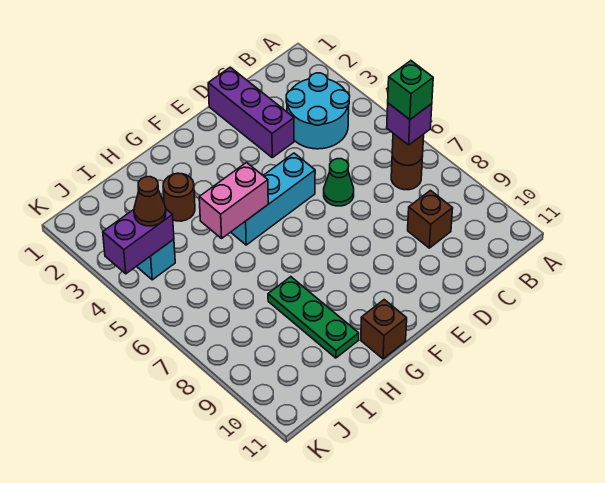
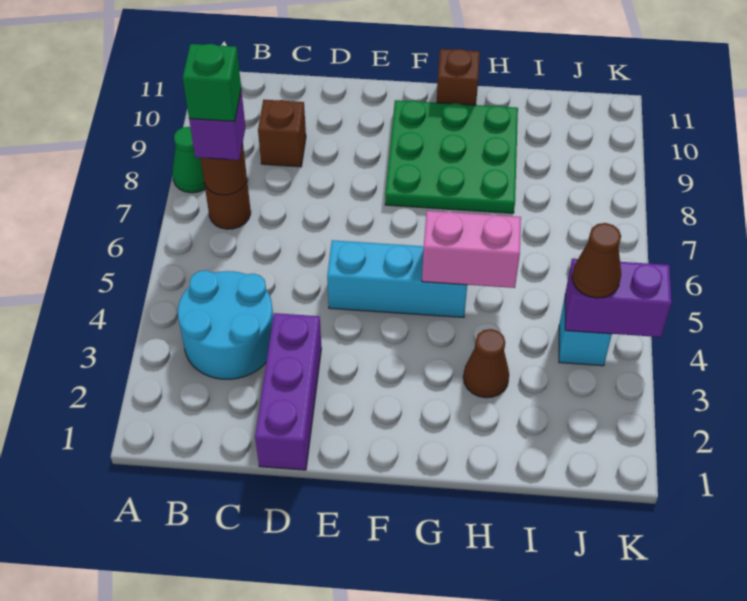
green 1x1 cone [324,159,354,206] -> green 1x1 cone moved to [172,127,205,193]
brown 1x1 round brick [163,173,195,221] -> brown 1x1 cone [463,329,509,398]
green 1x3 plate [268,277,359,358] -> green 3x3 plate [385,100,518,213]

